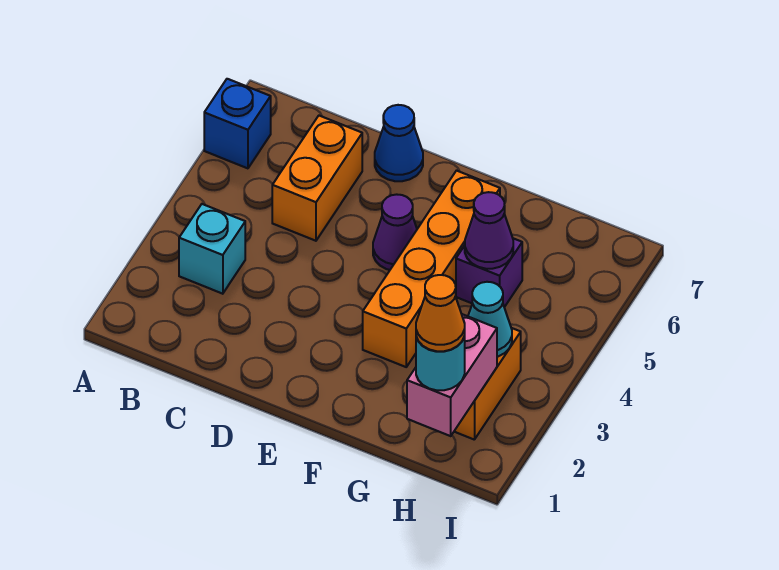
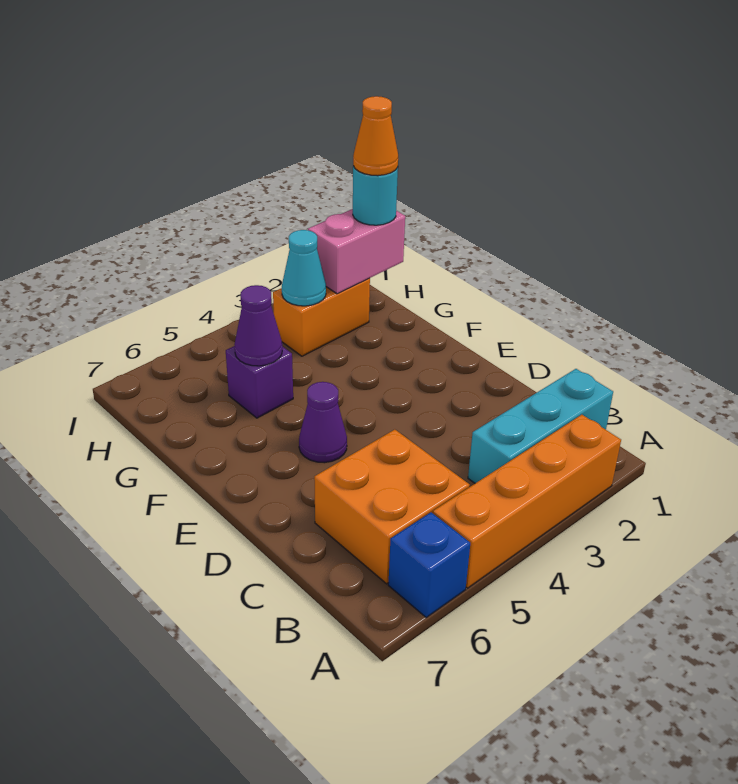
cyan 1x1 brick [179,204,245,294] -> cyan 1x3 brick [468,369,613,483]
orange 1x2 brick [272,116,362,241] -> orange 2x2 brick [314,430,470,584]
blue 1x1 cone [375,105,423,181] -> none
orange 1x4 brick [363,171,500,367] -> orange 1x4 brick moved to [433,415,621,588]

